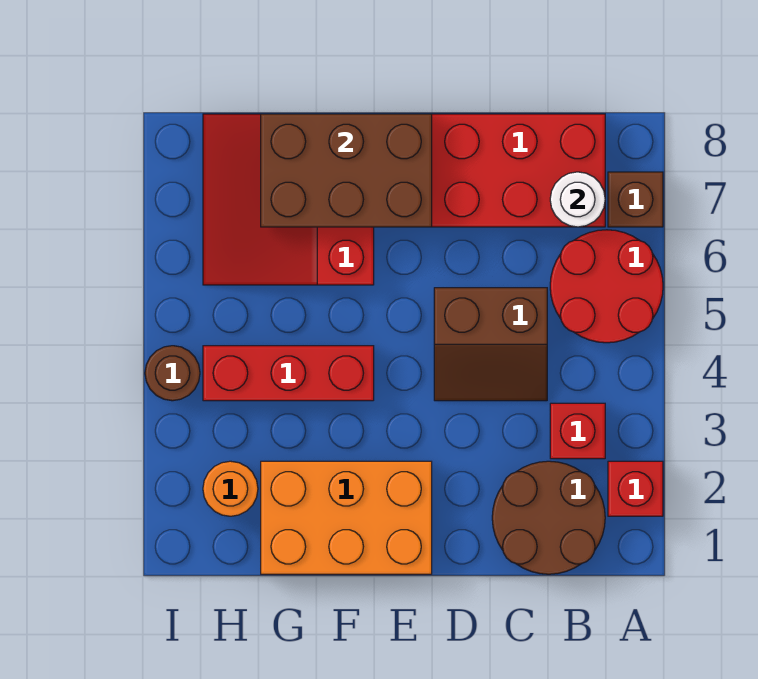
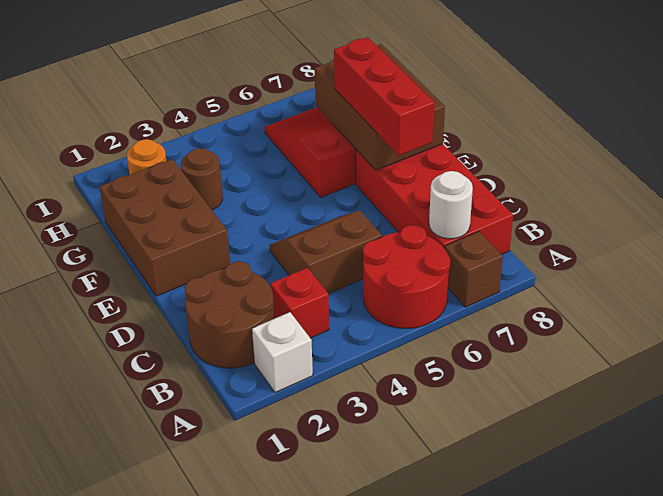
red 1x1 brick [608,461,663,516] -> white 1x1 brick [252,312,313,393]
brown 2x2 slope [434,288,547,401] -> brown 2x2 slope turned to [270,211,382,294]
orange 2x3 brick [261,461,432,574] -> brown 2x3 brick [99,159,230,296]
red 1x3 brick [203,346,374,401] -> red 1x3 brick moved to [334,37,435,156]
brown 1x1 round brick [145,346,200,401] -> brown 1x1 round brick moved to [181,148,223,210]

